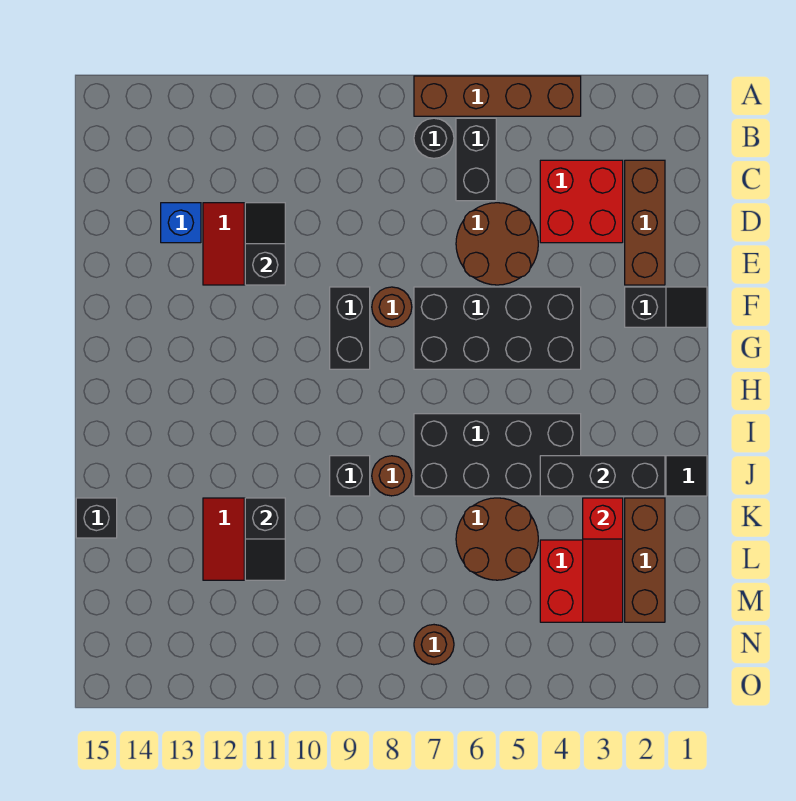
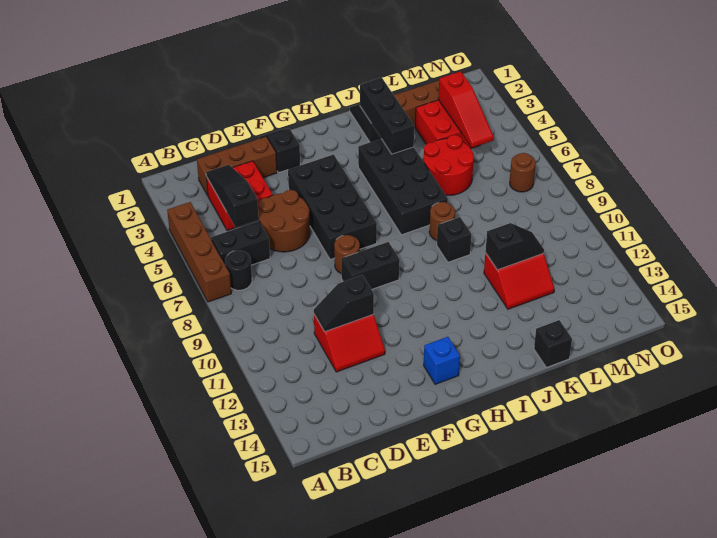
none -> black 1x3 slope [206,165,259,228]
blue 1x1 brick [161,203,201,243] -> blue 1x1 brick moved to [424,337,460,384]
red 1x3 slope [583,498,623,622] -> red 1x3 slope turned to [438,71,494,148]
brown 2x2 round brick [456,498,538,580] -> red 2x2 round brick [423,135,474,195]

